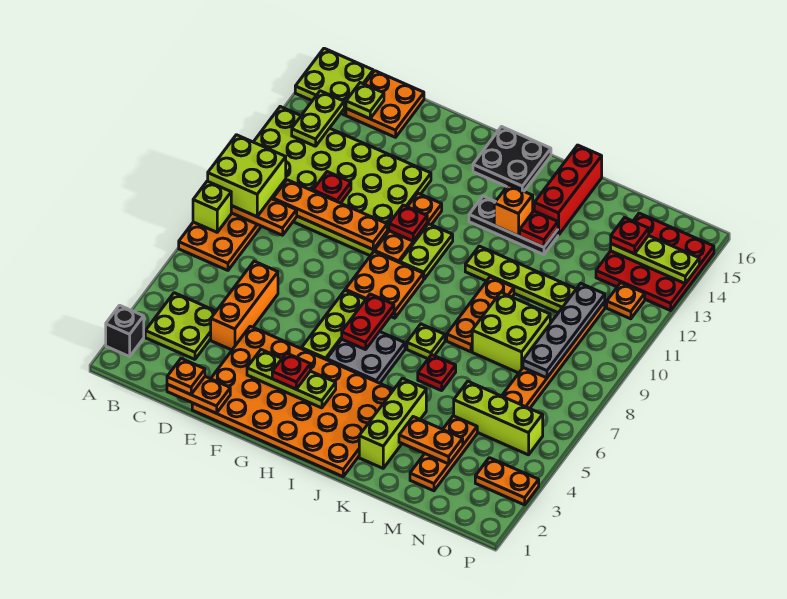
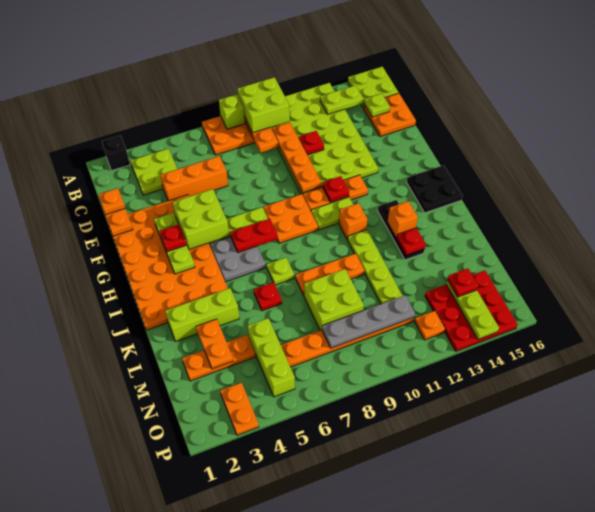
none -> lime 2x2 brick [173,189,229,249]
none -> orange 1x1 brick [339,203,367,240]
red 1x3 brick [534,145,602,235] -> none

